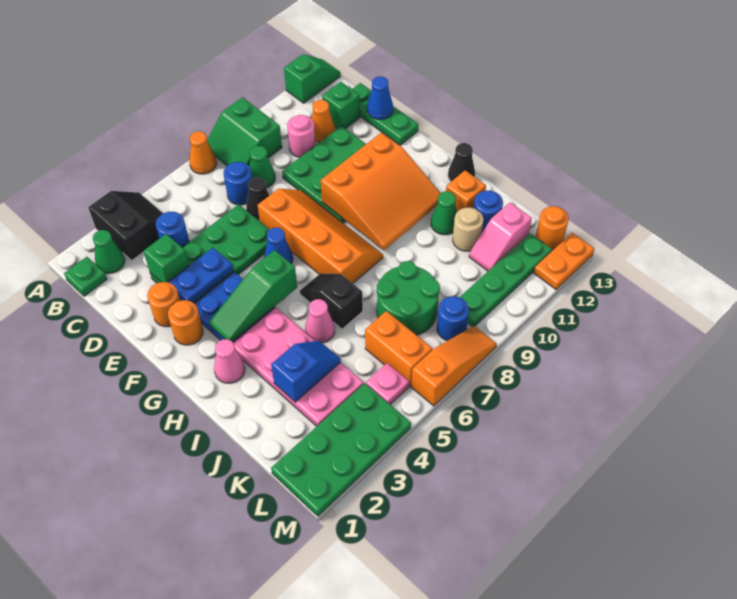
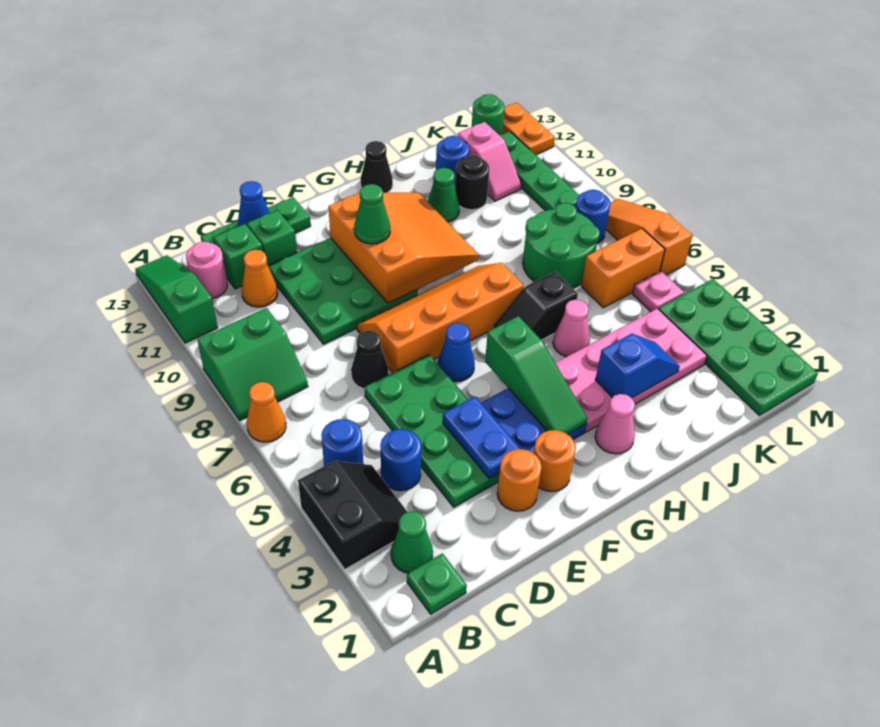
black 2x2 slope [88,191,163,260] -> black 2x2 slope turned to [298,461,407,569]
green 1x2 slope [284,54,341,103] -> green 1x3 slope [135,255,218,343]
blue 1x1 round brick [224,162,252,205] -> blue 1x1 round brick moved to [321,419,363,466]
green 1x1 cone [249,146,275,188] -> green 1x1 cone moved to [354,184,390,244]
pink 1x1 round brick [287,115,316,157] -> pink 1x1 round brick moved to [186,242,227,299]
green 1x1 brick [143,234,189,282] -> green 1x1 brick moved to [247,210,297,265]
orange 1x1 brick [446,170,486,212] -> none
blue 1x2 slope [271,341,341,402] -> blue 1x2 slope turned to [595,334,680,398]
tan 1x1 round brick [453,208,483,251] -> black 1x1 round brick [455,155,489,210]
orange 1x1 round brick [536,206,569,250] -> green 1x1 round brick [472,94,505,135]

